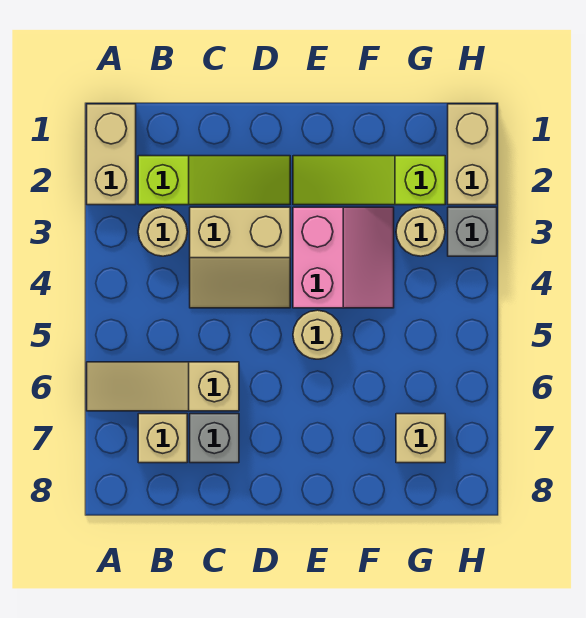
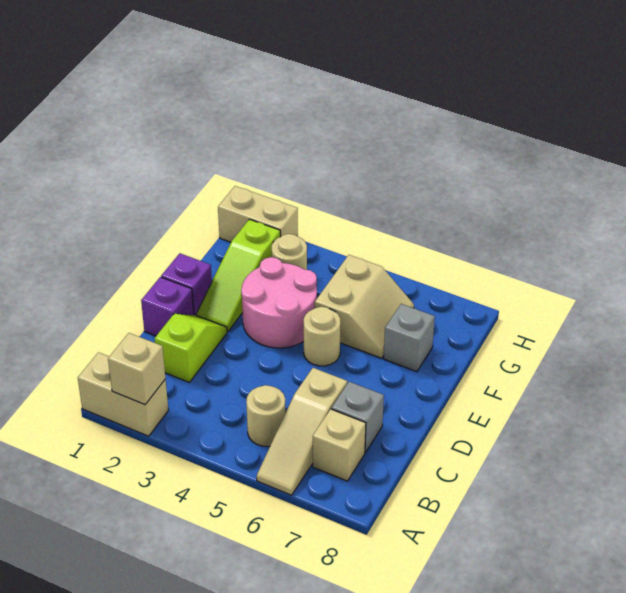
lime 1x3 slope [138,156,290,205] -> lime 1x2 slope [154,314,227,382]
tan 1x1 round brick [138,207,187,256] -> tan 1x1 round brick moved to [246,385,285,446]
tan 2x2 slope [190,207,290,308] -> tan 2x2 slope moved to [315,255,414,358]
none -> purple 1x1 brick [141,277,194,336]
none -> purple 1x1 brick [161,253,212,315]
pink 2x2 slope [293,207,394,308] -> pink 2x2 round brick [241,257,317,348]
tan 1x1 brick [396,414,445,463] -> tan 1x1 brick moved to [108,333,165,405]
grey 1x1 brick [448,207,497,256] -> grey 1x1 brick moved to [384,304,435,372]

